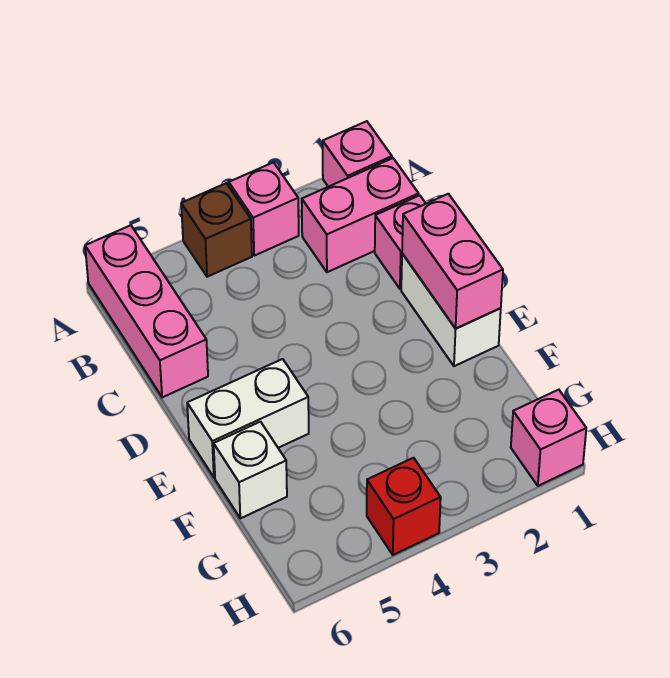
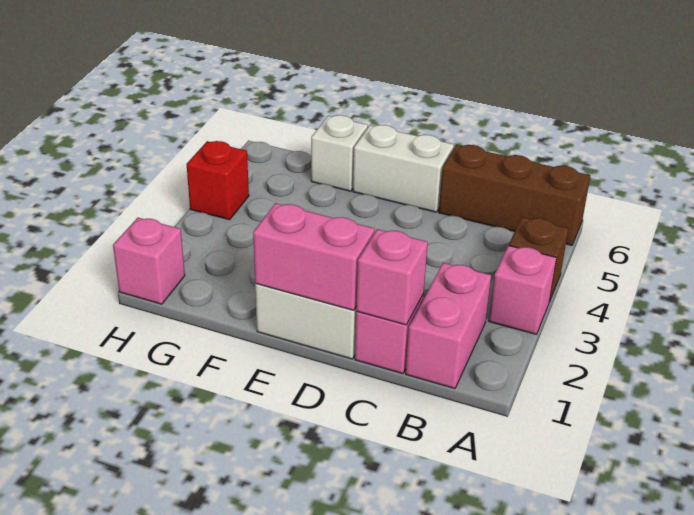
pink 1x1 brick [323,121,392,187] -> pink 1x1 brick moved to [356,229,428,325]
pink 1x3 brick [85,225,208,397] -> brown 1x3 brick [439,145,590,245]
white 1x2 brick [187,359,309,477] -> white 1x2 brick turned to [353,125,454,212]

